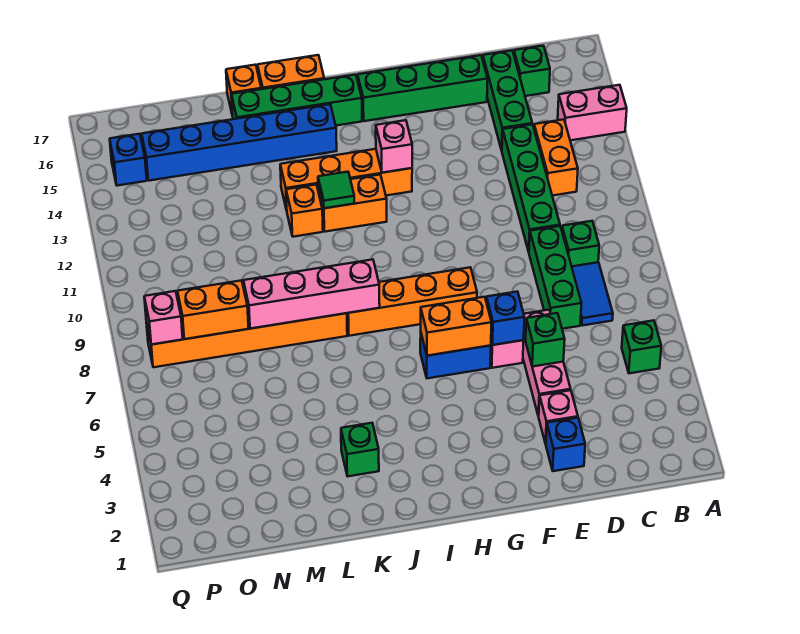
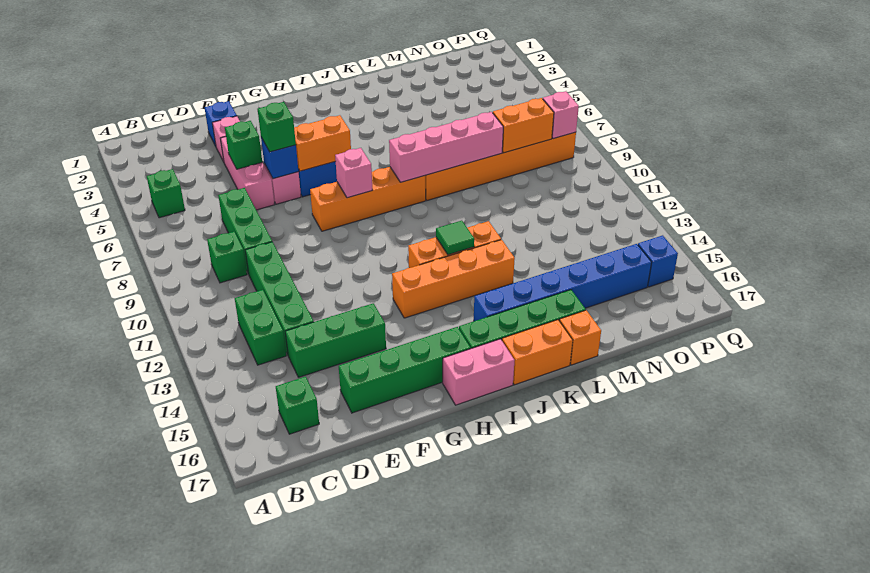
pink 1x2 brick [558,85,627,140] -> pink 1x2 brick moved to [443,339,515,405]
blue 1x2 tile [572,262,613,326] -> none
orange 1x2 brick [534,119,578,196] -> green 1x2 brick [235,290,286,365]
green 1x3 brick [483,50,532,150] -> green 1x3 brick turned to [285,303,386,377]
pink 1x1 brick [376,120,412,173] -> pink 1x1 brick moved to [335,148,372,198]
green 1x1 brick [341,423,379,476] -> green 1x1 brick moved to [258,102,296,152]

